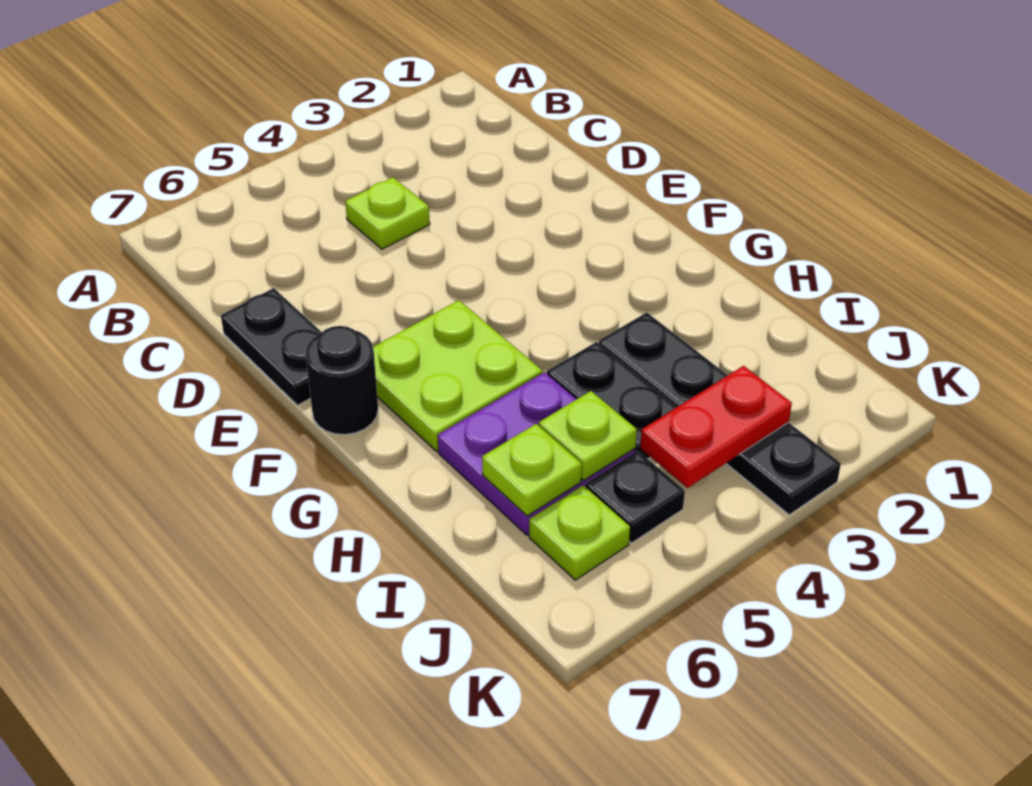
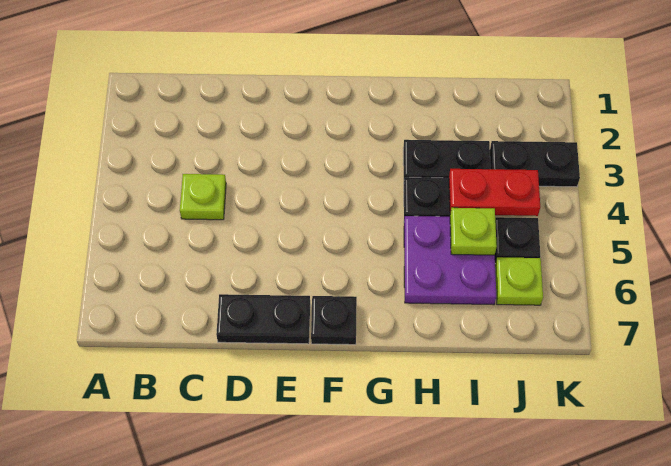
lime 2x2 plate [373,300,542,451] -> none
black 1x1 round brick [305,326,378,435] -> black 1x1 plate [311,296,357,345]
lime 1x1 plate [482,424,582,516] -> none
red 1x2 plate [640,366,792,488] -> red 1x2 plate turned to [449,169,540,216]

